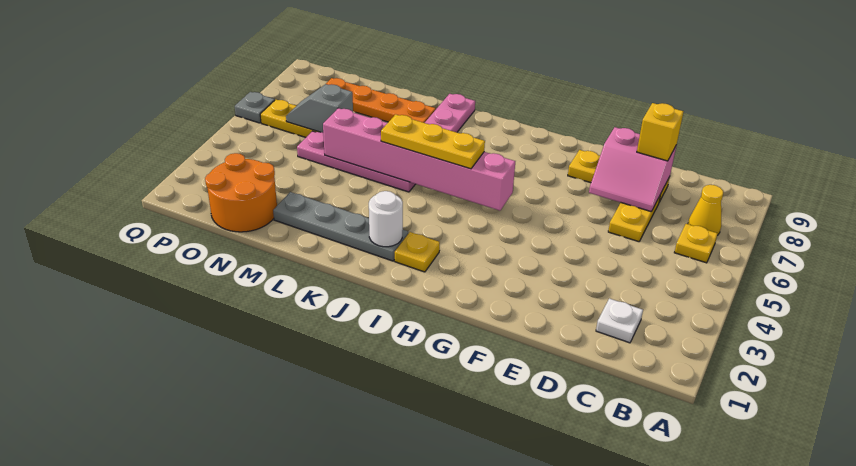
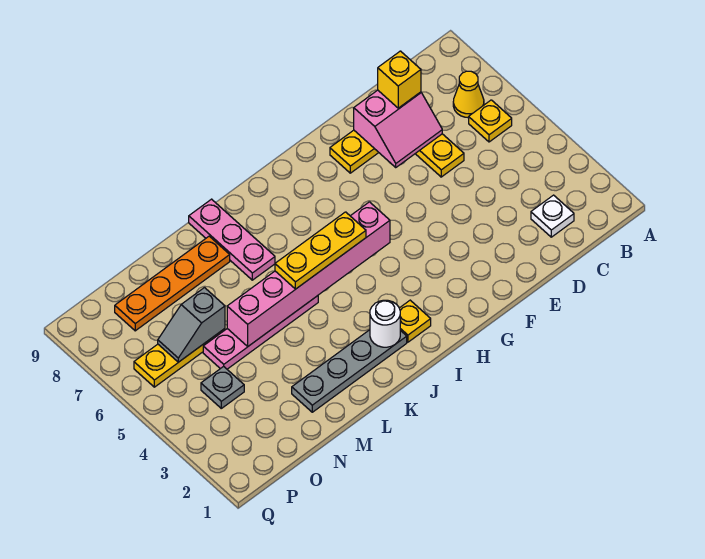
orange 2x2 round brick [205,153,277,232] -> none
grey 1x1 plate [235,92,275,123] -> grey 1x1 plate moved to [201,366,244,408]

